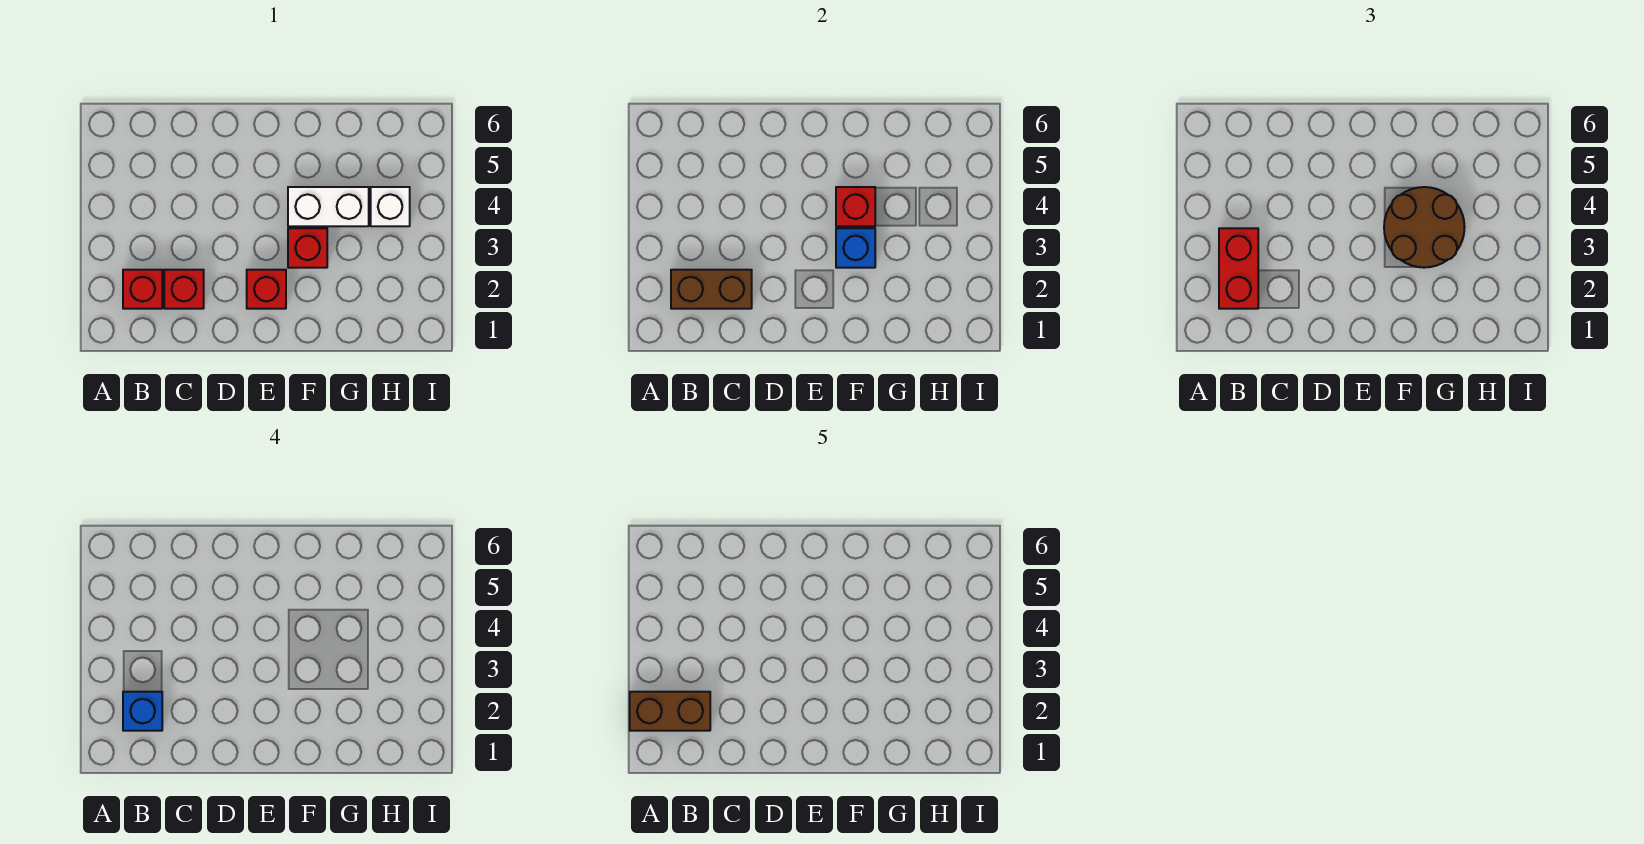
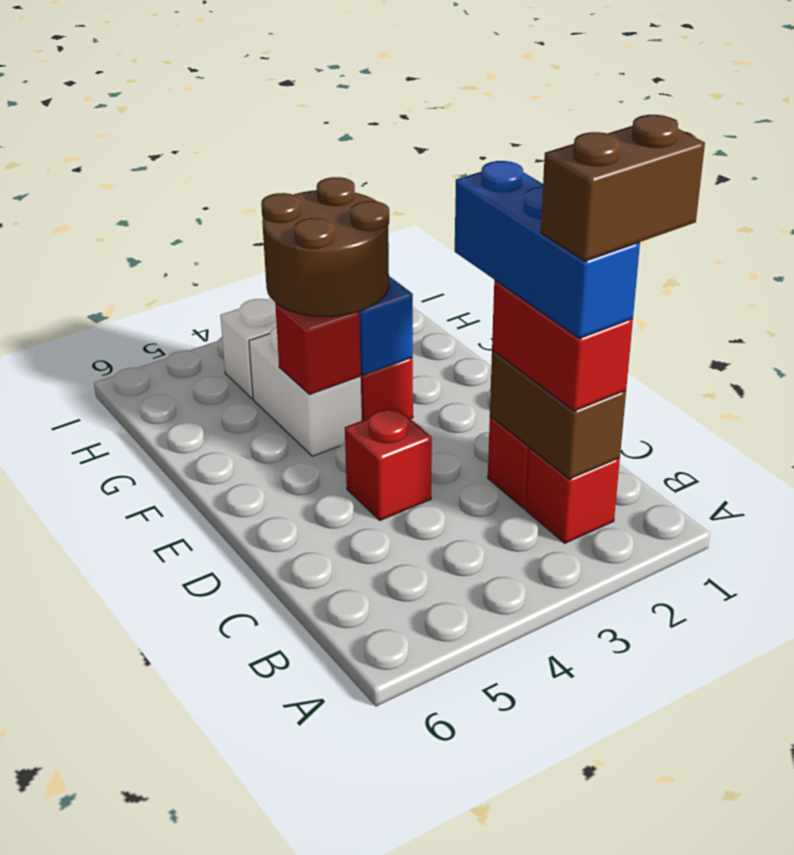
brown 1x2 brick [630,692,710,731] -> brown 1x2 brick turned to [541,115,705,261]
red 1x2 brick [1219,228,1258,309] -> red 1x2 brick turned to [492,280,633,411]
blue 1x1 brick [123,692,162,731] -> blue 1x3 brick [455,161,640,338]
red 1x1 brick [247,270,286,309] -> red 1x1 brick moved to [345,408,432,520]

